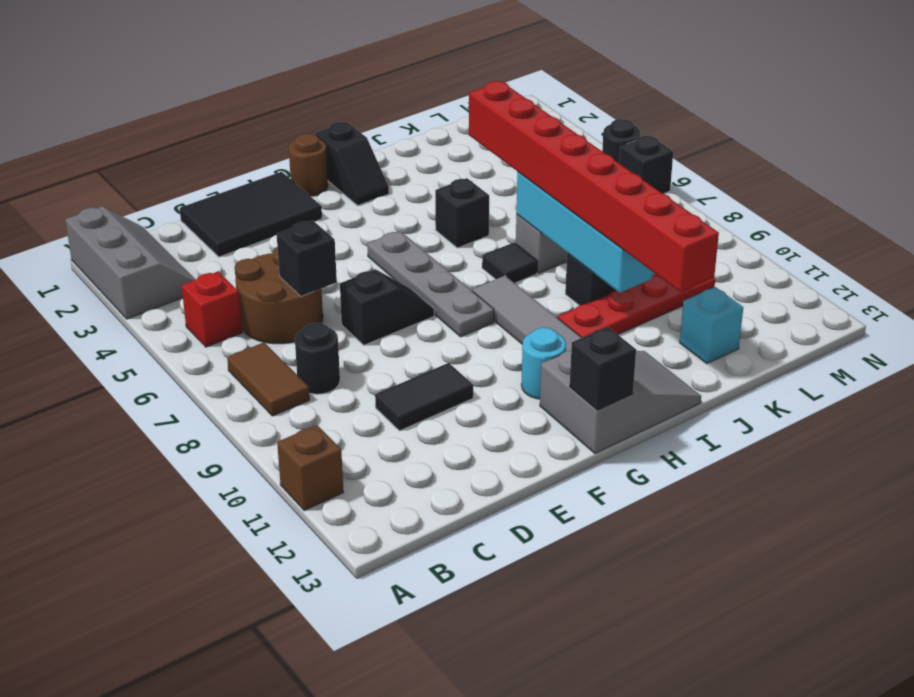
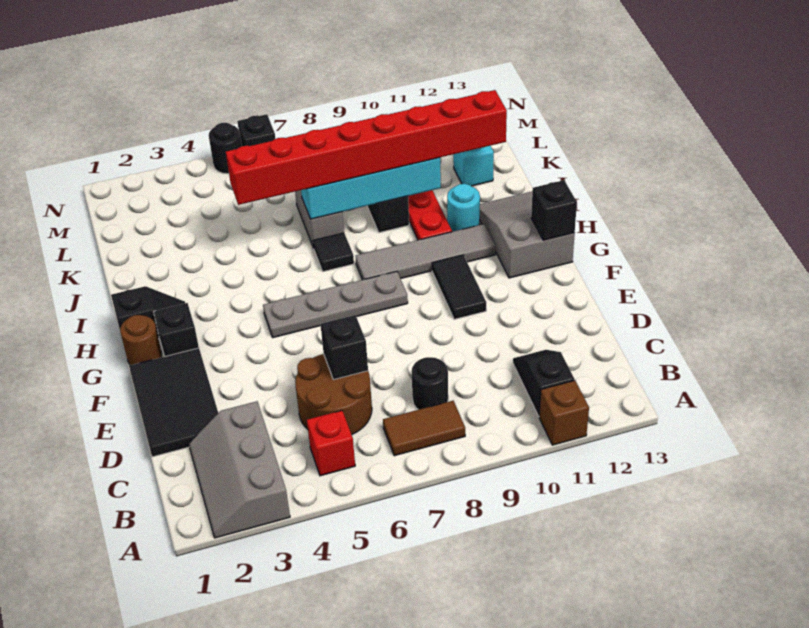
grey 2x3 slope [65,206,196,319] -> grey 2x3 slope turned to [189,401,290,538]
black 1x2 tile [375,363,473,431] -> black 1x2 tile moved to [432,255,486,319]
black 1x2 slope [340,269,434,345] -> black 1x2 slope moved to [513,350,575,416]
cyan 1x1 round brick [521,328,566,399] -> cyan 1x1 round brick moved to [447,184,480,232]
black 1x1 brick [435,178,489,248] -> black 1x1 brick moved to [154,303,199,357]

